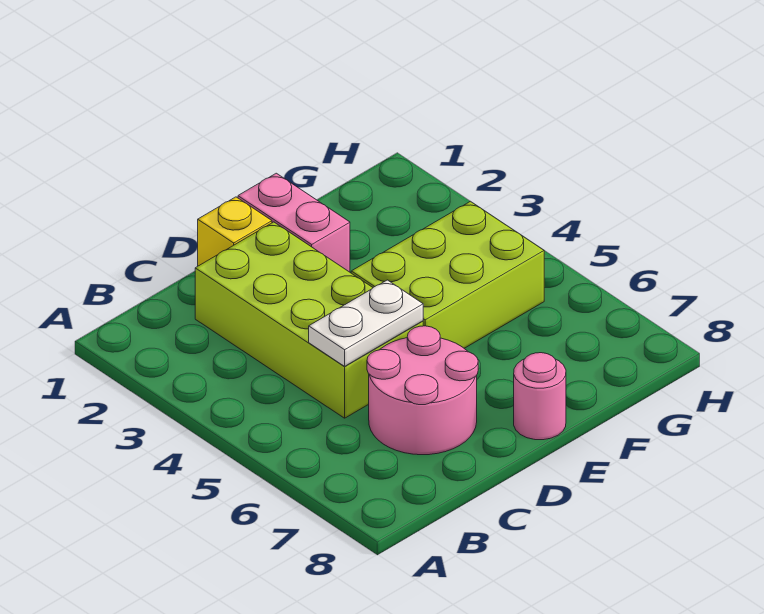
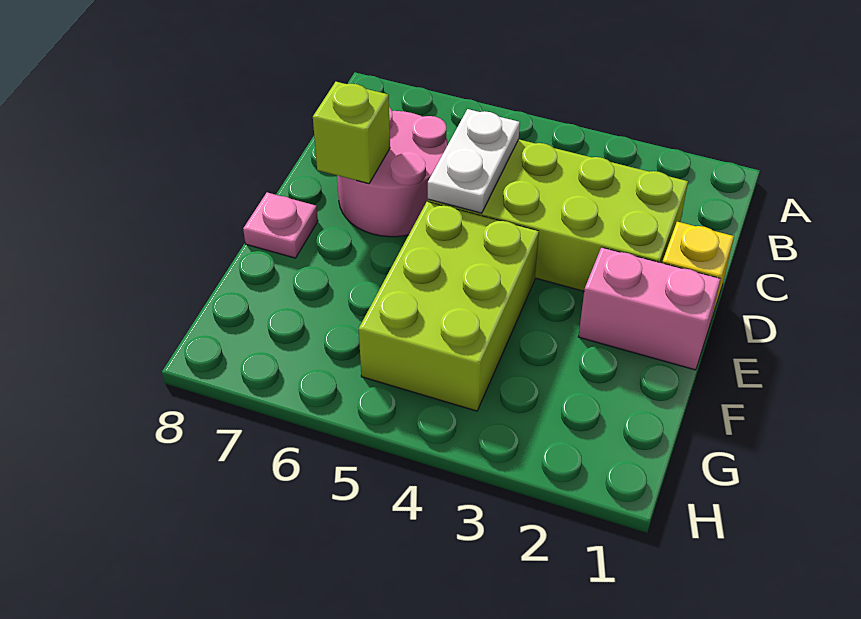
none -> lime 1x1 brick [313,82,390,184]
pink 1x1 round brick [514,353,566,440] -> pink 1x1 plate [243,192,318,258]

